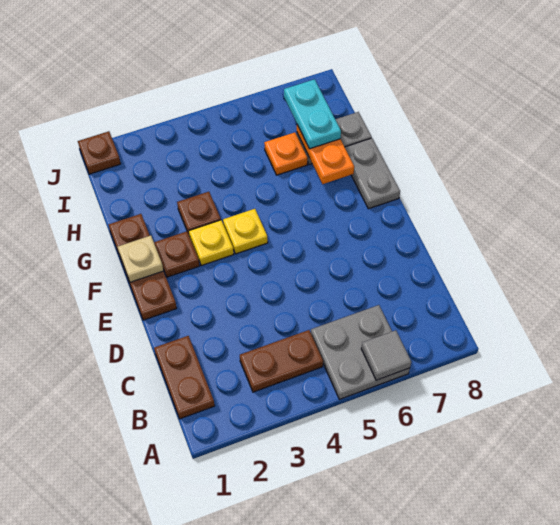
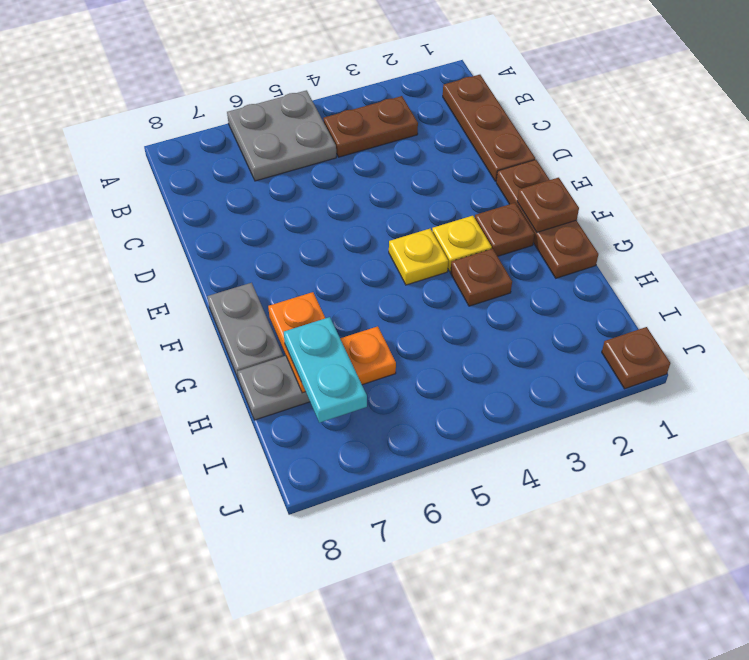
grey 1x1 tile [361,330,411,380] -> none
brown 1x2 plate [154,336,215,419] -> brown 1x3 plate [443,75,535,181]
tan 1x1 plate [118,236,163,282] -> brown 1x1 plate [517,178,579,232]

